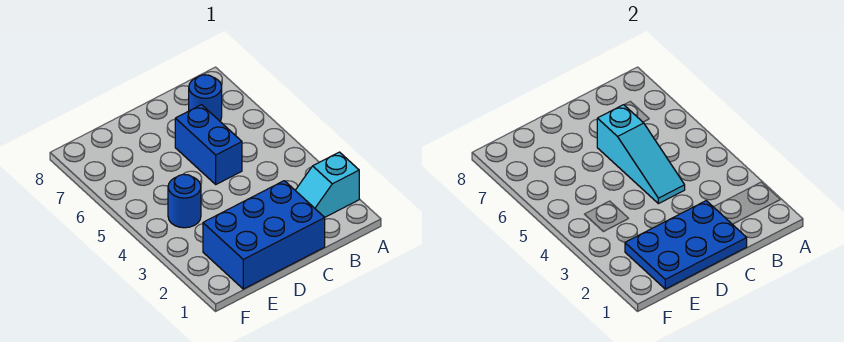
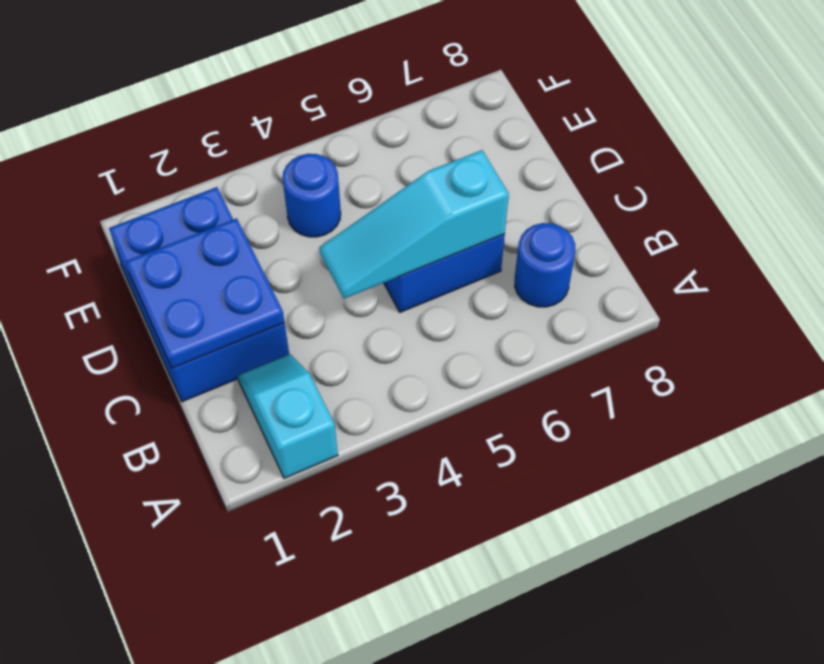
blue 2x3 plate [625,201,747,289] -> blue 2x2 plate [126,218,284,368]

